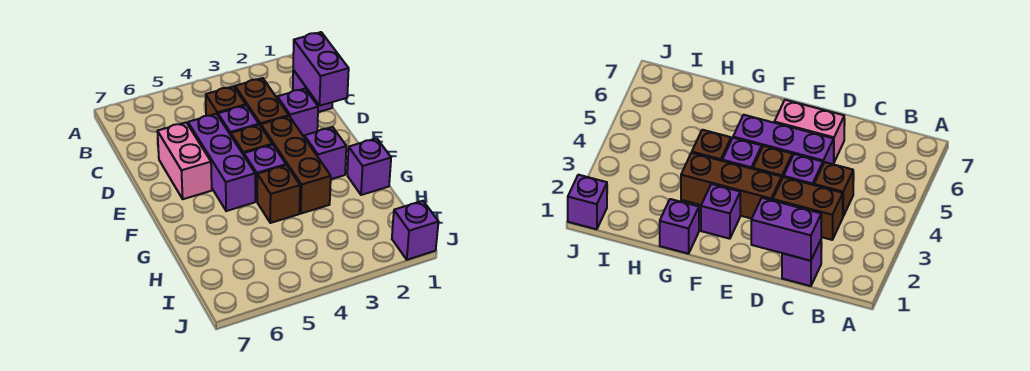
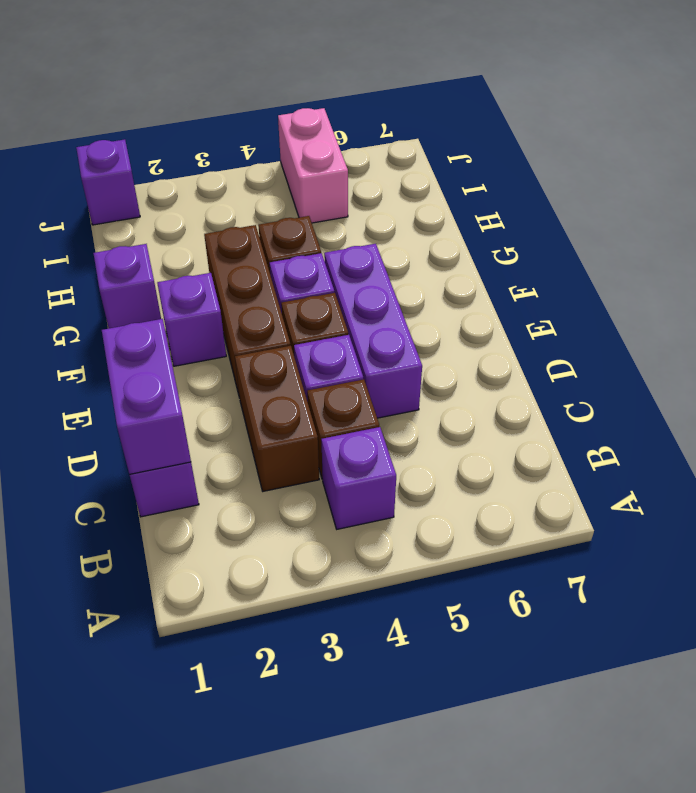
purple 1x1 brick [277,89,318,136] -> purple 1x1 brick moved to [321,427,396,529]
pink 1x2 brick [157,123,212,199] -> pink 1x2 brick moved to [278,108,348,223]

